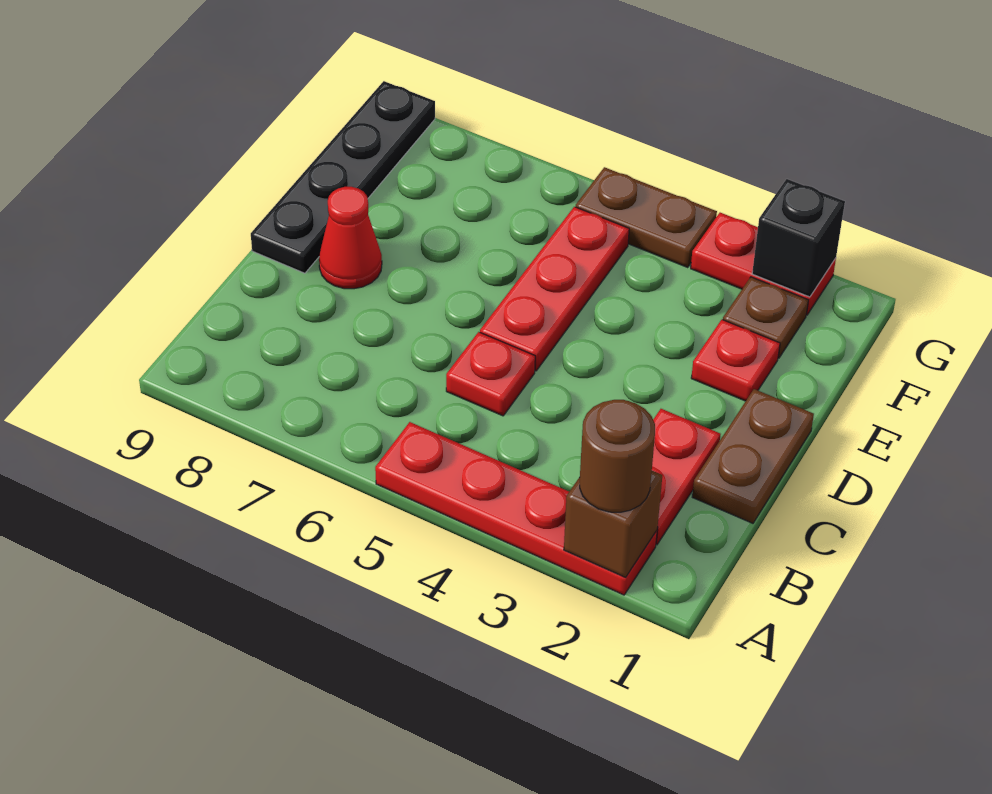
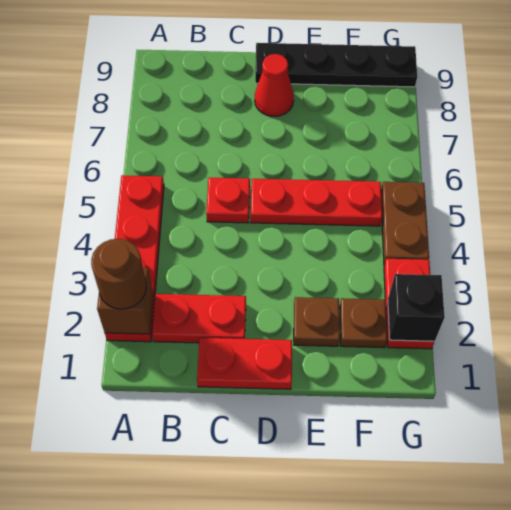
brown 1x2 plate [692,389,814,523] -> red 1x2 plate [197,338,292,389]
red 1x1 plate [691,320,780,401] -> brown 1x1 plate [294,297,340,346]

